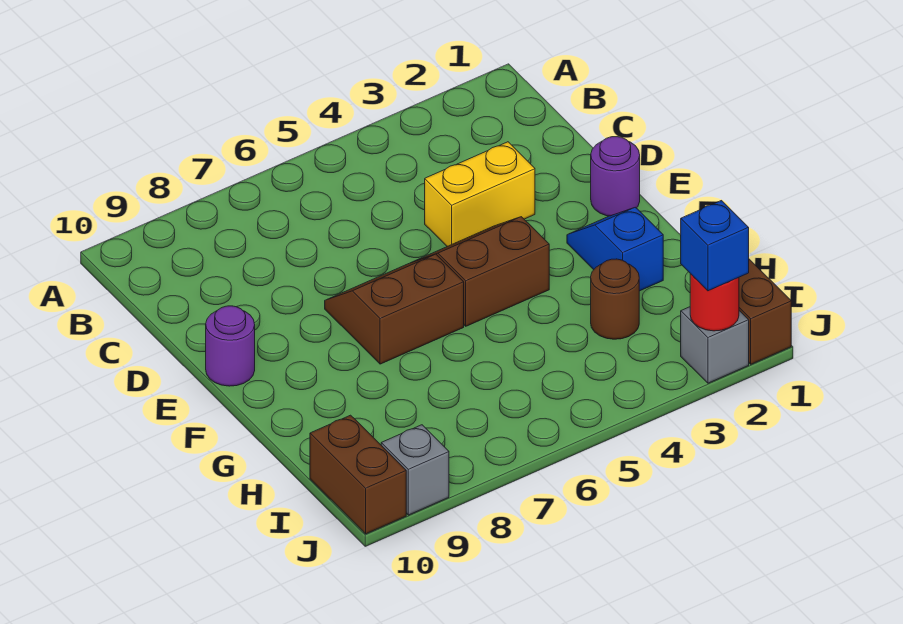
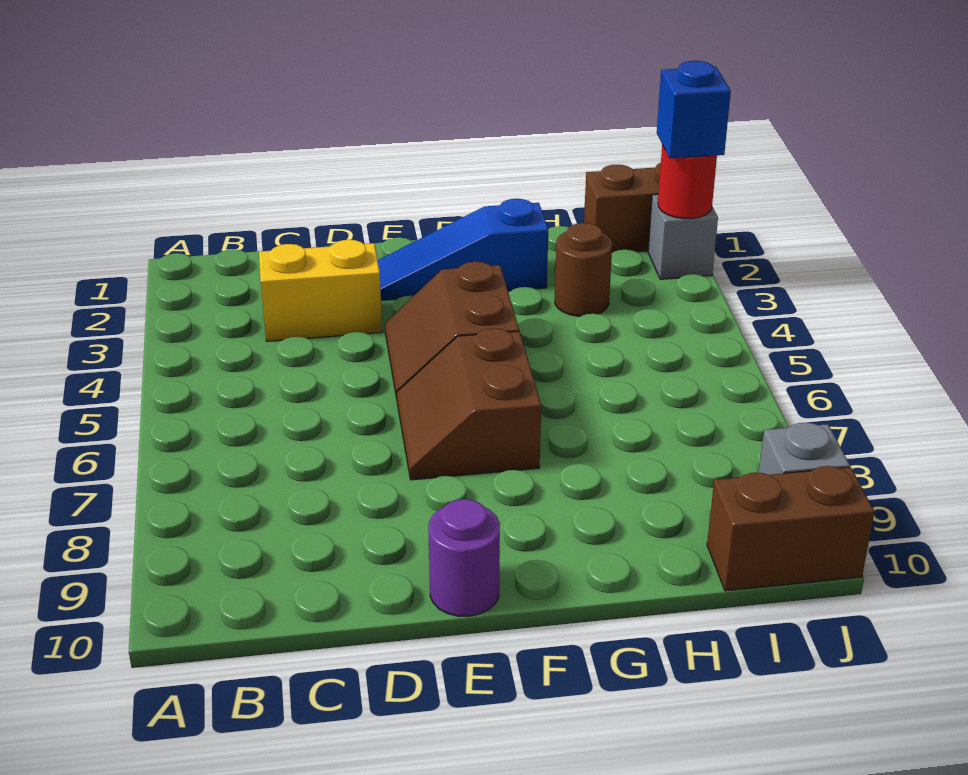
yellow 1x2 brick [425,142,535,246] -> yellow 1x2 brick turned to [259,240,382,341]
purple 1x1 round brick [591,137,640,216] -> none
blue 1x2 slope [567,207,663,291] -> blue 1x3 slope [378,199,548,301]

